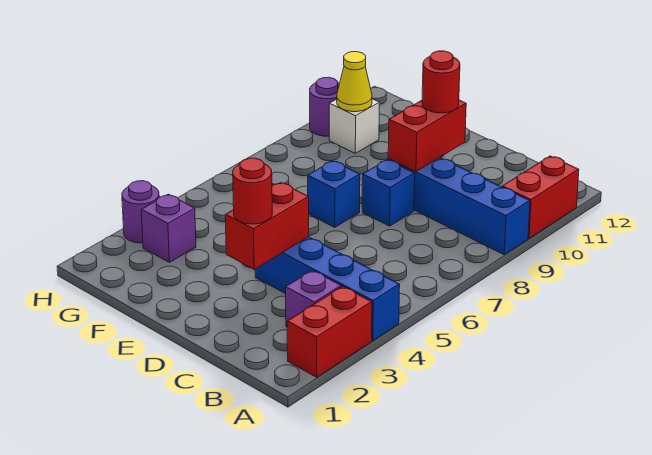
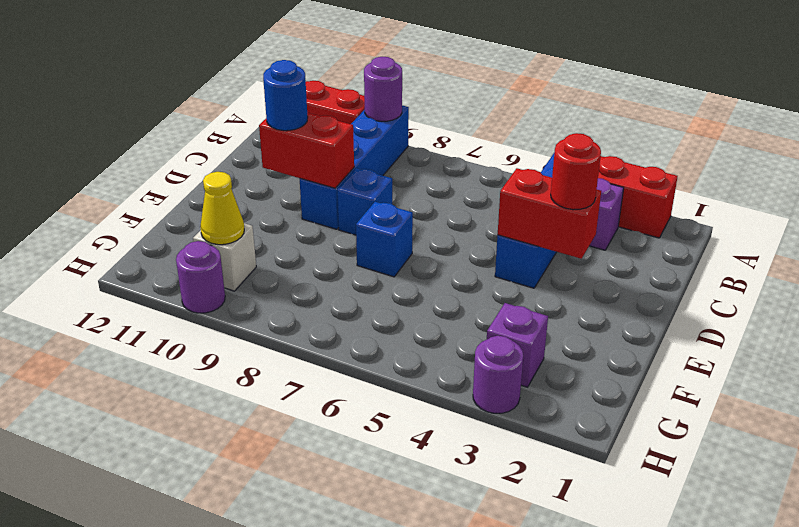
none -> purple 1x1 round brick [364,57,402,121]
red 1x1 round brick [422,51,460,113] -> blue 1x1 round brick [263,60,308,131]

